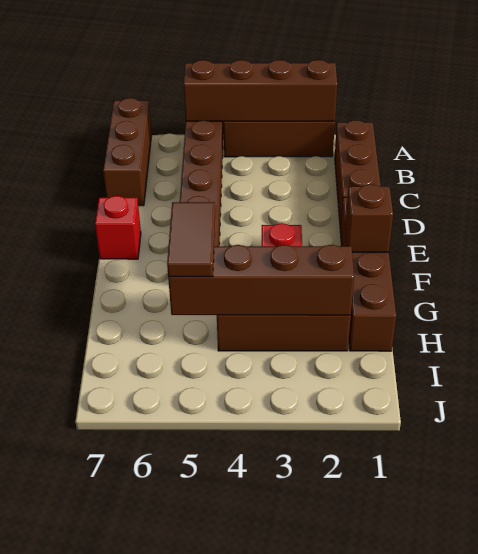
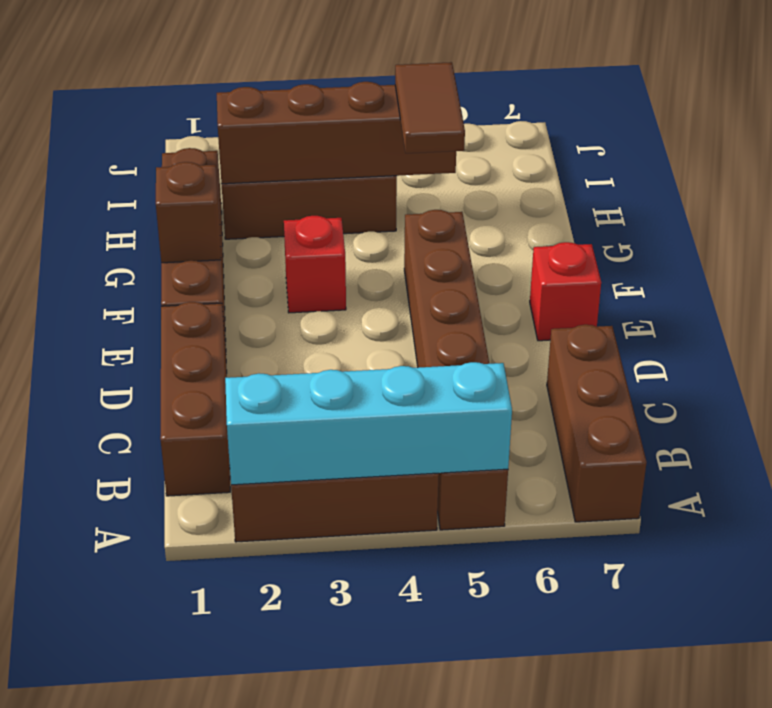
brown 1x4 brick [184,60,337,122] -> cyan 1x4 brick [225,362,512,485]

